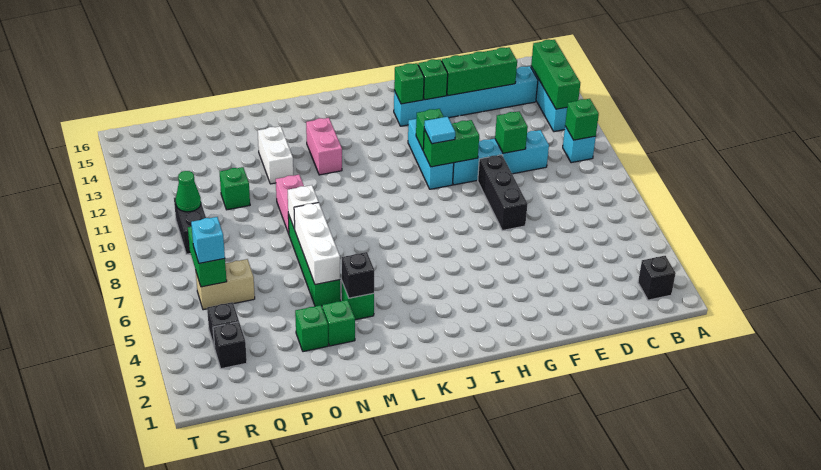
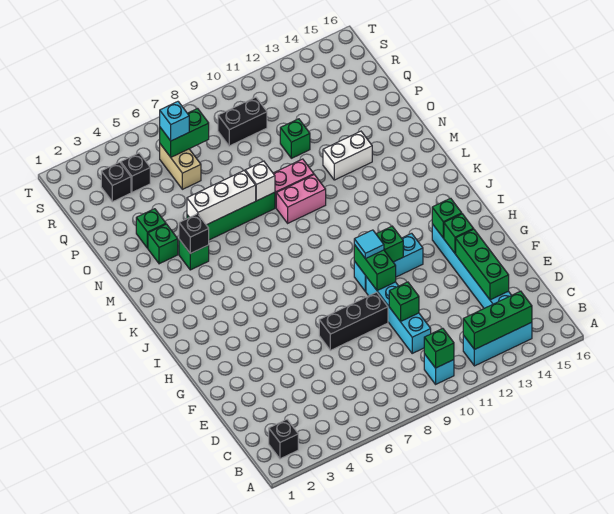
pink 1x2 brick [306,118,342,175] -> pink 1x2 brick moved to [276,175,326,223]
green 1x1 cone [176,171,201,212] -> none

